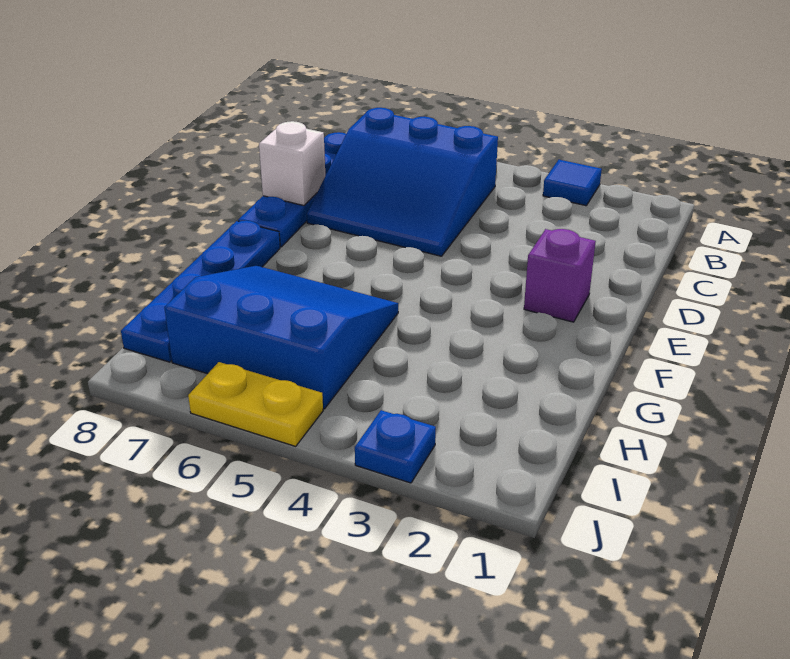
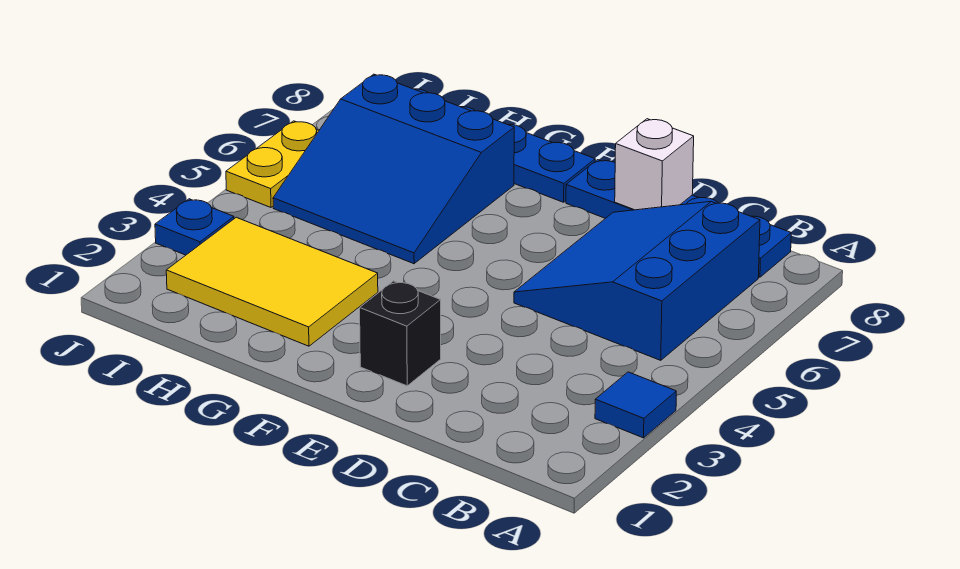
purple 1x1 brick [524,229,596,322] -> black 1x1 brick [360,281,441,386]
none -> yellow 2x3 tile [166,217,378,346]
blue 3x3 slope [164,266,398,409] -> blue 3x3 slope turned to [273,74,514,264]

